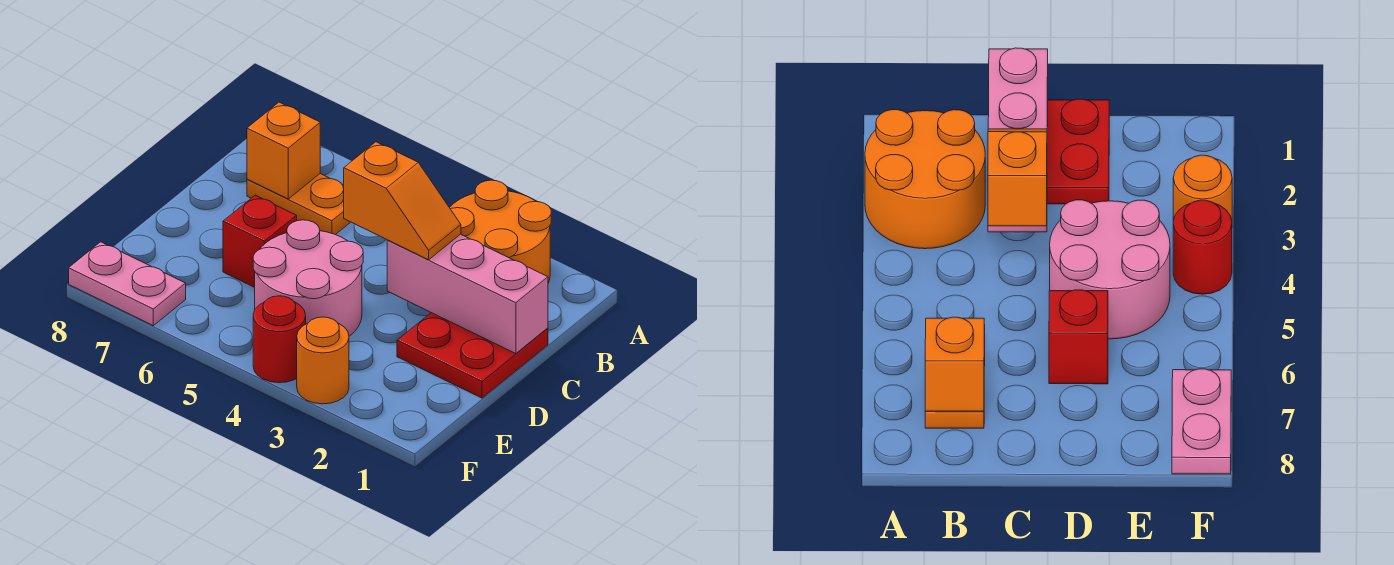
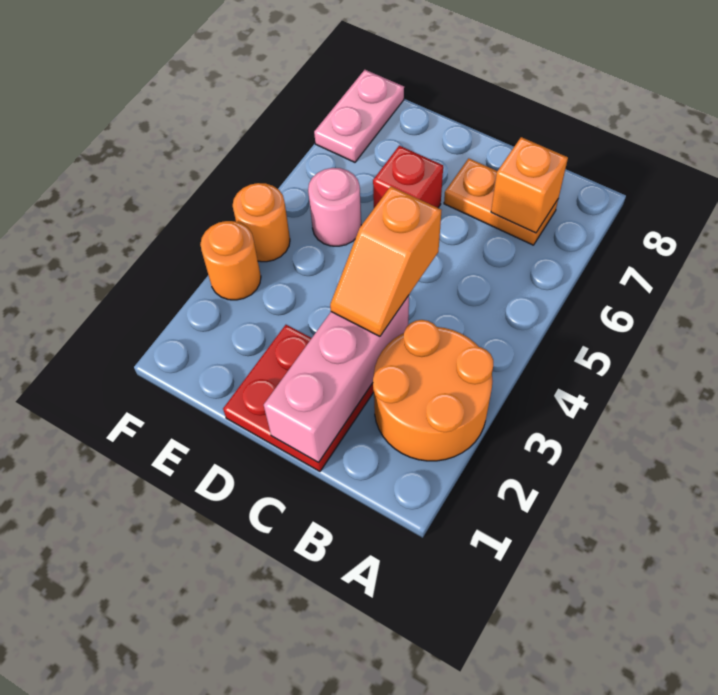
orange 1x2 plate [247,174,350,235] -> orange 1x2 plate turned to [444,158,558,245]
pink 2x2 round brick [253,220,363,336] -> pink 1x1 round brick [308,168,361,246]
red 1x1 round brick [253,296,306,383] -> orange 1x1 round brick [233,183,290,262]

